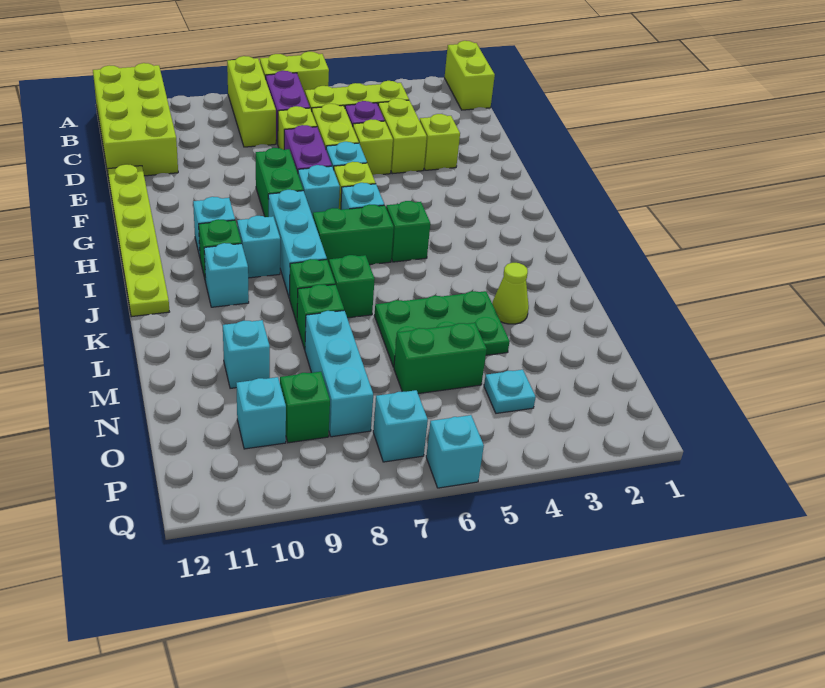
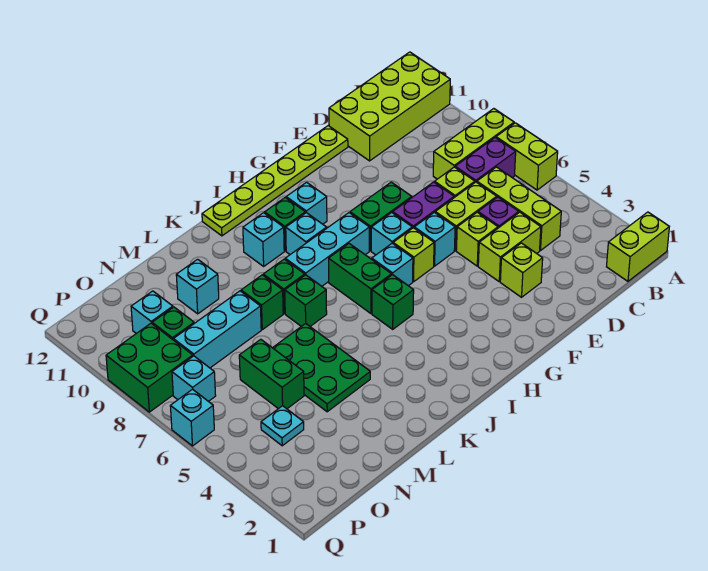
lime 1x1 cone [492,263,529,324] -> none
none -> green 2x2 brick [106,323,193,412]

